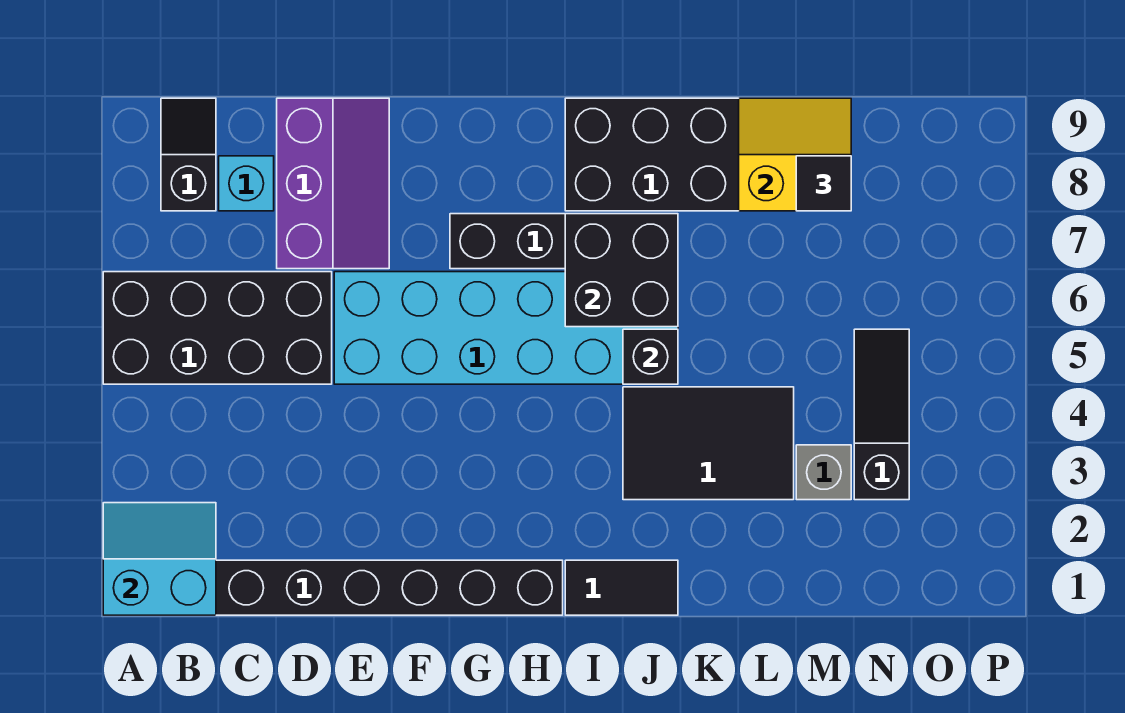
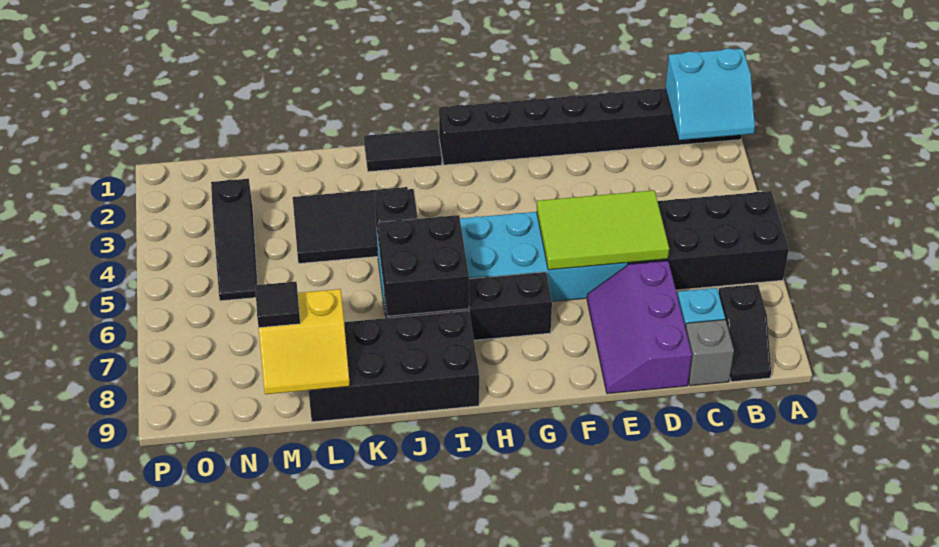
none -> lime 2x3 tile [537,190,669,270]
grey 1x1 brick [796,445,851,500] -> grey 1x1 brick moved to [685,320,734,386]

